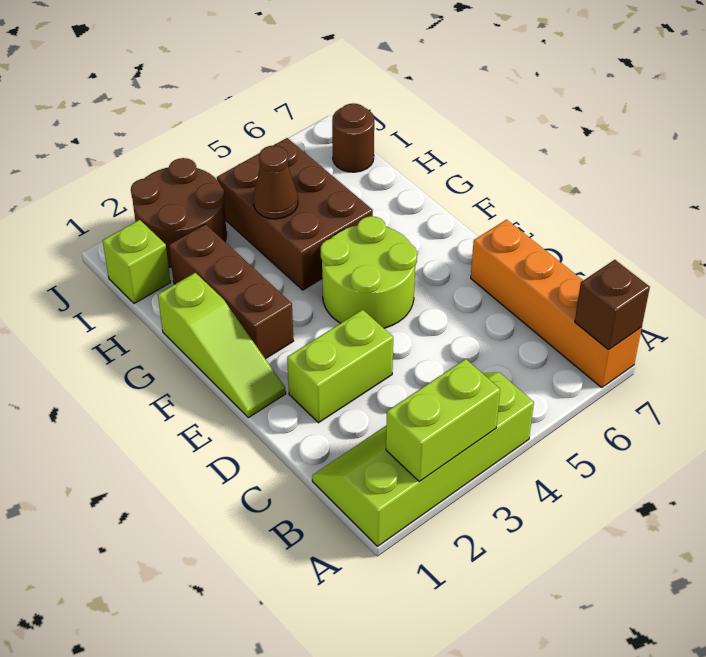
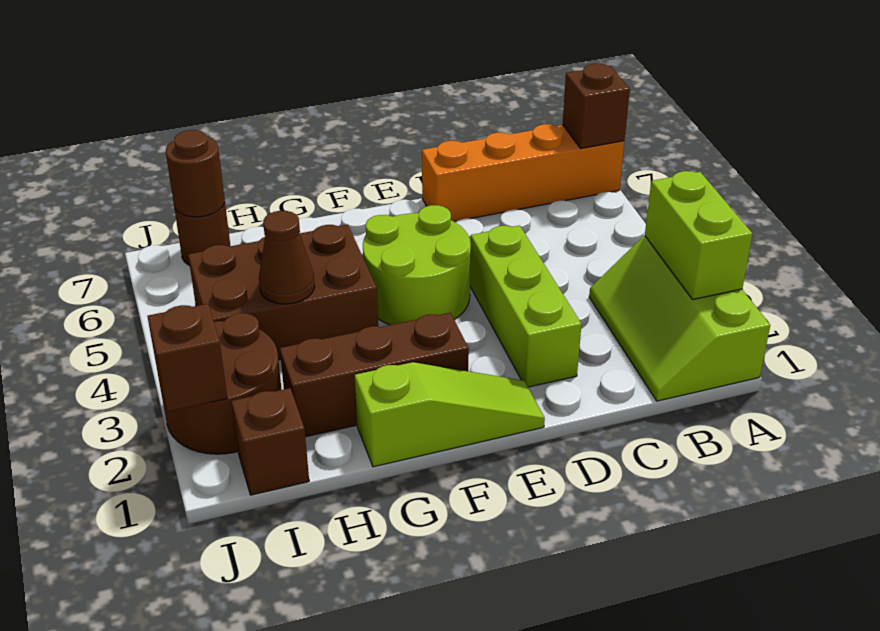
lime 2x4 slope [312,372,534,546] -> lime 2x3 slope [589,236,770,401]
lime 1x2 brick [287,310,393,423] -> lime 1x3 brick [470,225,582,387]
lime 1x1 brick [103,220,170,304] -> brown 1x1 brick [231,388,309,495]
none -> brown 1x1 round brick [166,130,225,217]
none -> brown 1x1 brick [147,304,227,412]

